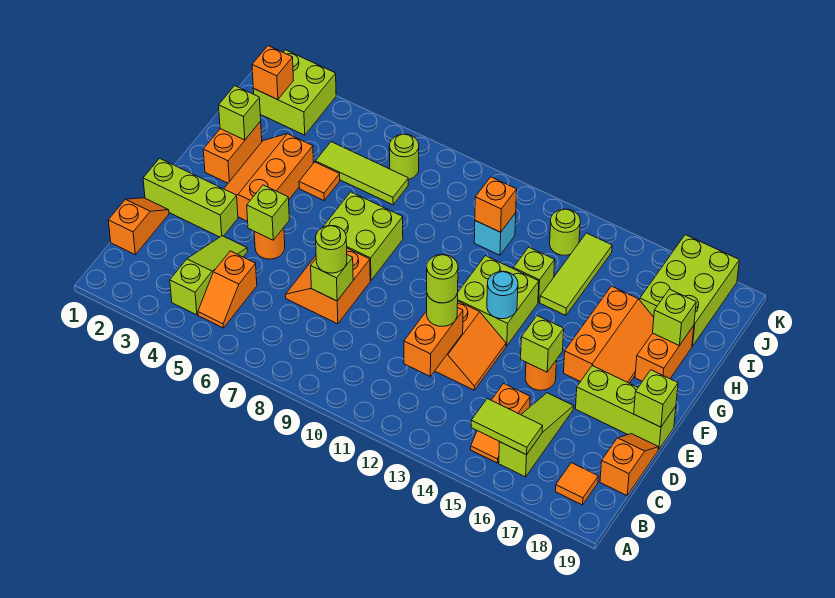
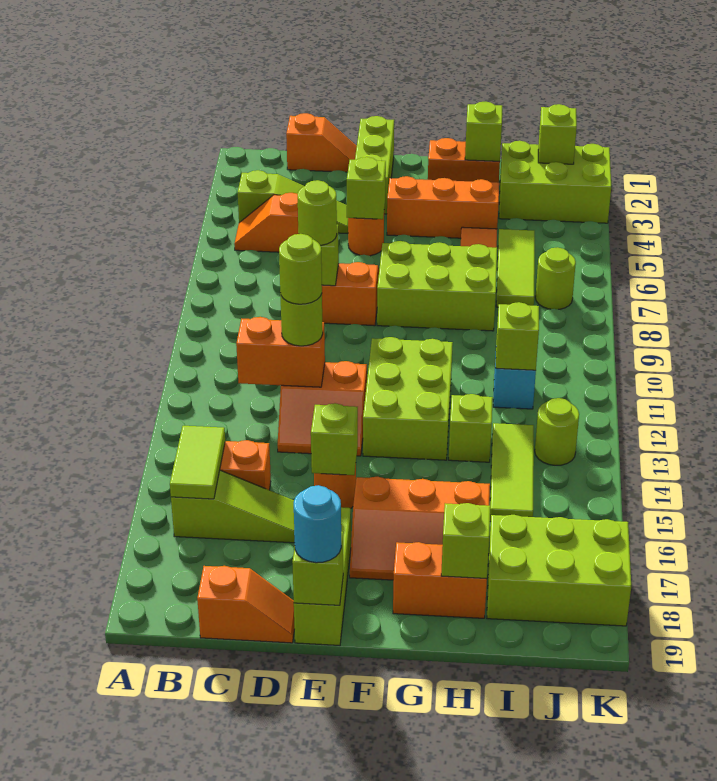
orange 1x1 tile [555,463,598,505] -> none
lime 2x2 brick [323,192,403,281] -> lime 2x3 brick [377,241,497,331]
lime 2x2 brick [458,256,539,346] -> lime 2x3 brick [363,337,453,460]
cyan 1x1 round brick [487,271,518,319] -> cyan 1x1 round brick moved to [294,485,341,563]
lime 1x3 tile [540,233,612,315] -> lime 1x3 tile turned to [490,423,534,522]
orange 1x1 brick [475,177,517,232] -> lime 1x1 brick [496,302,539,371]
lime 2x2 brick [253,50,336,135] -> lime 2x3 brick [499,141,611,223]
orange 1x1 brick [252,46,294,100] -> lime 1x1 brick [538,104,577,164]

